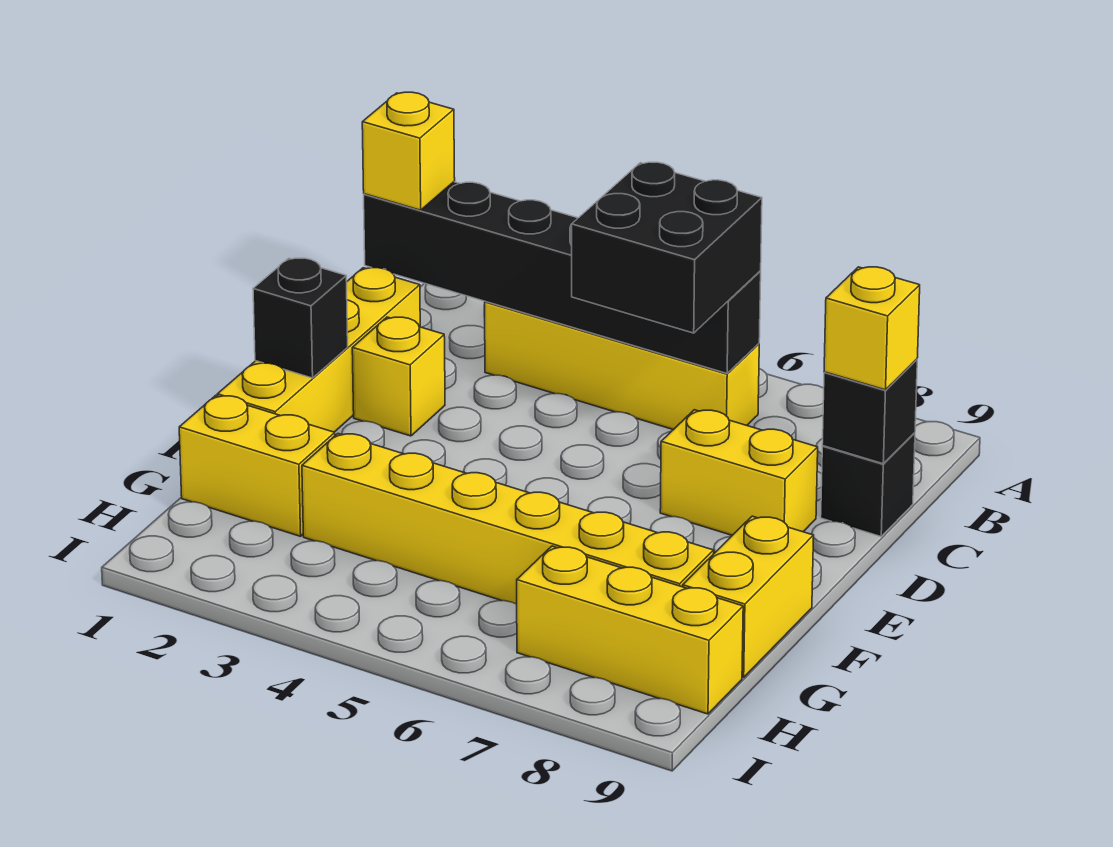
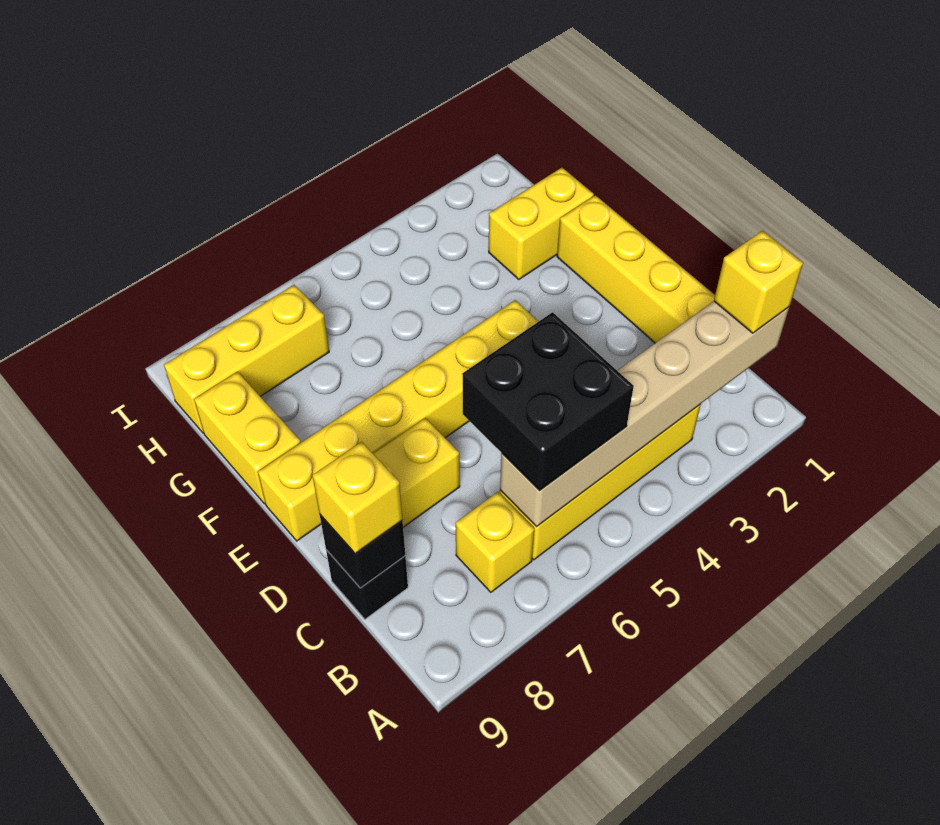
black 1x6 brick [364,182,761,373] -> tan 1x6 brick [500,301,789,527]
yellow 1x1 brick [352,317,445,436] -> yellow 1x1 brick moved to [456,492,534,592]
black 1x1 brick [253,258,348,378] -> none
yellow 1x6 brick [302,434,714,604] -> yellow 1x6 brick moved to [258,300,539,541]

